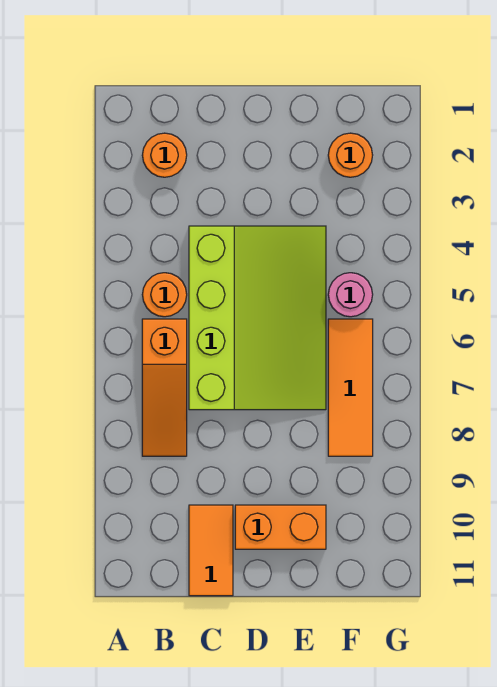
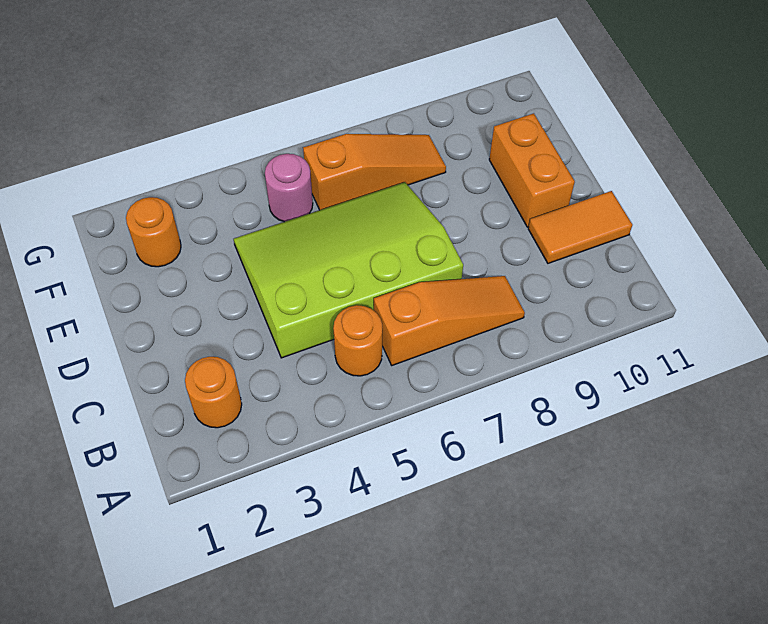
orange 1x3 tile [328,319,373,456] -> orange 1x3 slope [303,134,446,210]

